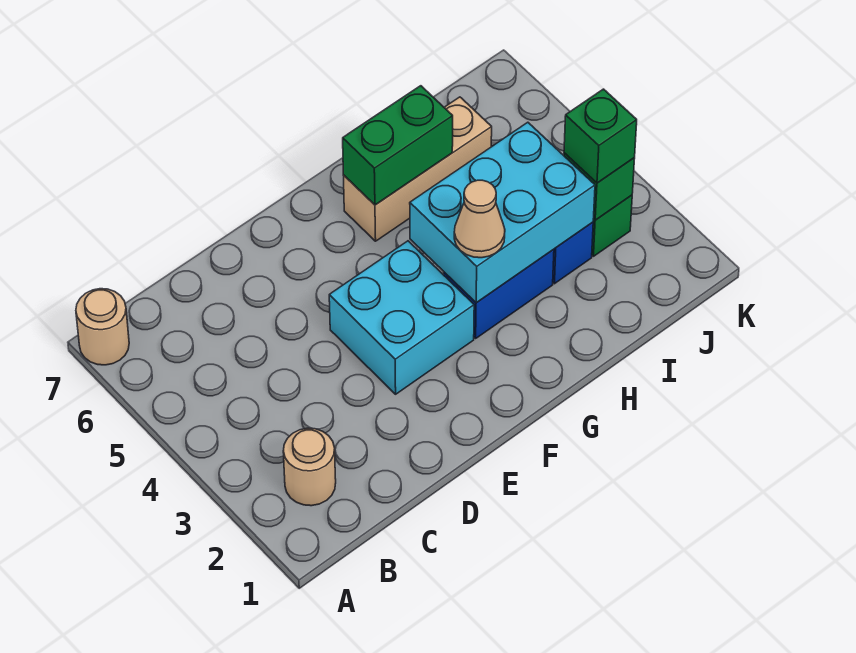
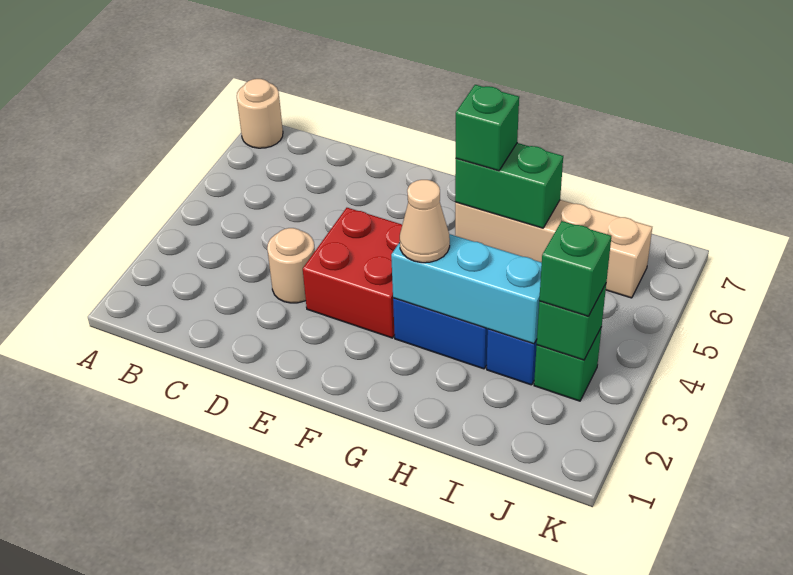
tan 1x1 round brick [283,428,336,506] -> tan 1x1 round brick moved to [267,228,315,303]
cyan 2x2 brick [329,241,474,394] -> red 2x2 brick [303,208,402,338]
cyan 2x3 brick [410,122,595,303] -> cyan 1x3 brick [391,234,542,344]
tan 1x3 brick [343,97,492,241] -> tan 1x4 brick [455,200,652,298]
none -> green 1x1 brick [456,85,519,171]

